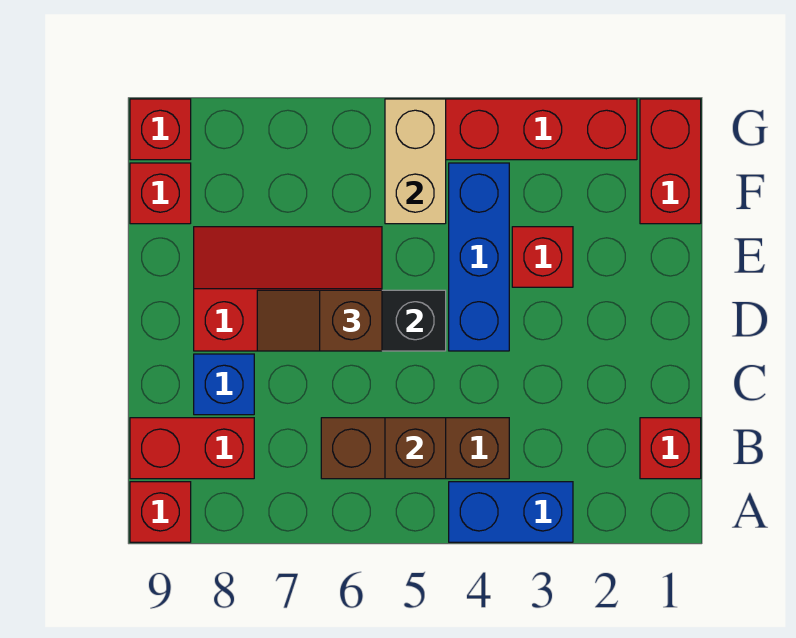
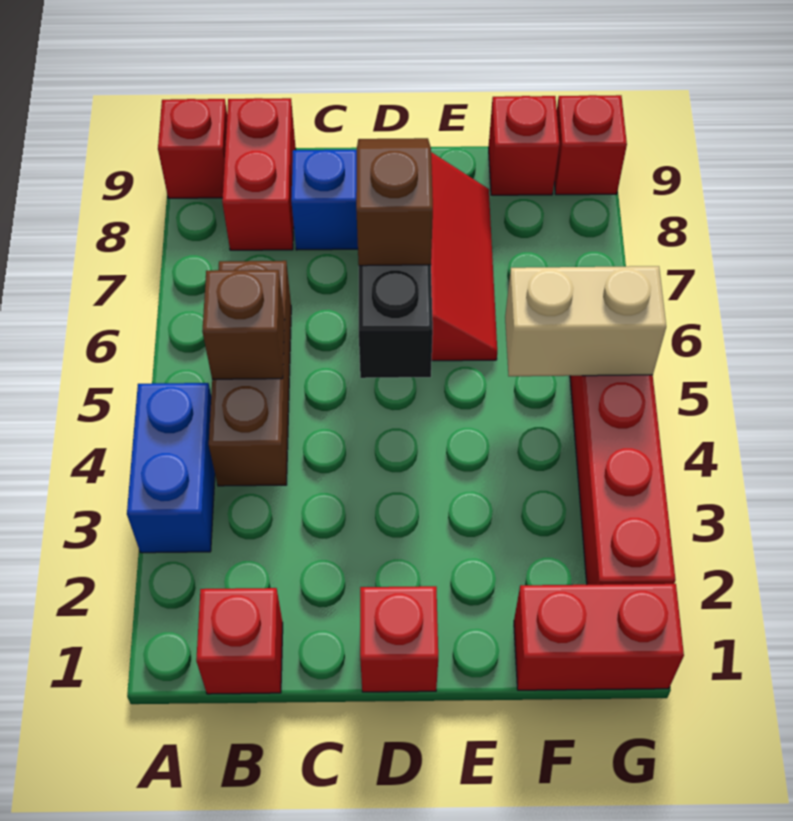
blue 1x3 brick [449,163,509,351] -> none
red 1x1 brick [512,227,573,287] -> red 1x1 brick moved to [360,586,438,692]

